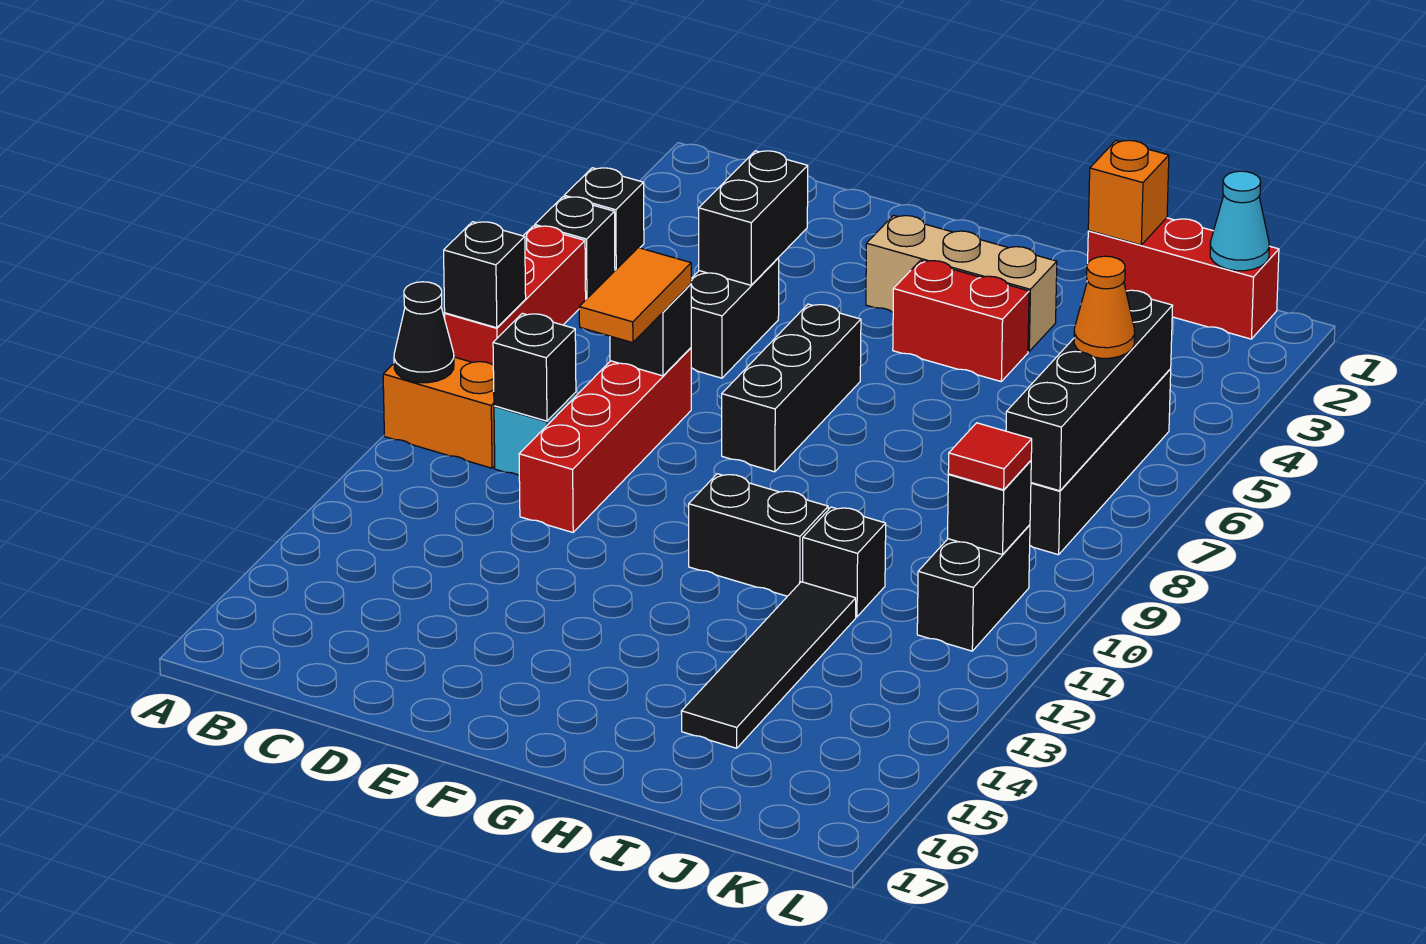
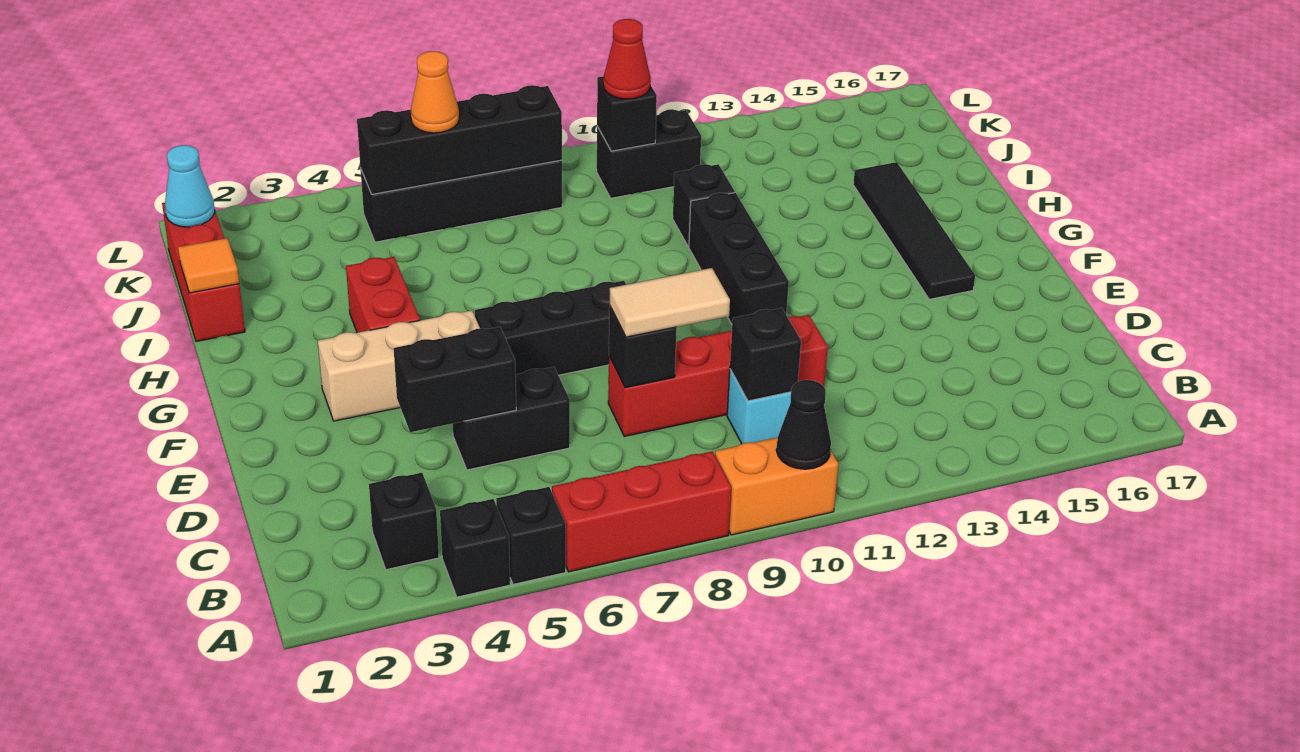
black 1x1 brick [444,222,526,328] -> black 1x1 brick moved to [369,473,439,570]
orange 1x2 brick [383,357,495,468] -> orange 1x2 brick turned to [715,437,838,535]
orange 1x2 tile [579,248,691,343] -> tan 1x2 tile [610,268,730,337]
tan 1x3 brick [866,215,1057,351] -> tan 1x3 brick turned to [318,310,480,421]
black 1x2 brick [689,474,828,596] -> black 1x3 brick [689,193,789,324]
orange 1x1 brick [1088,140,1169,245] -> orange 1x1 tile [178,238,239,293]
black 1x4 tile [681,582,856,748] -> black 1x4 tile turned to [853,162,975,299]
red 1x1 tile [948,423,1032,490] -> red 1x1 cone [603,19,651,99]

